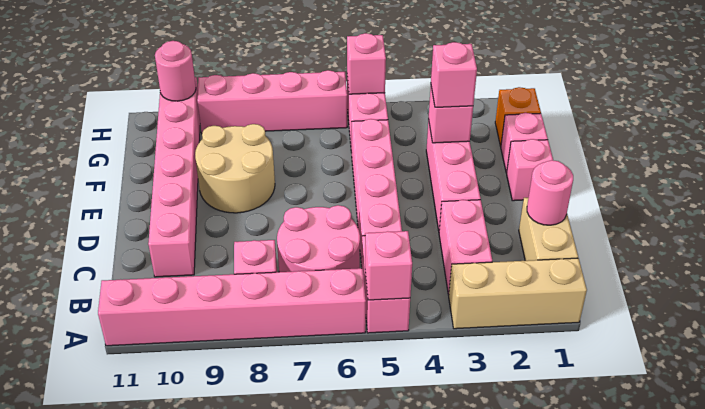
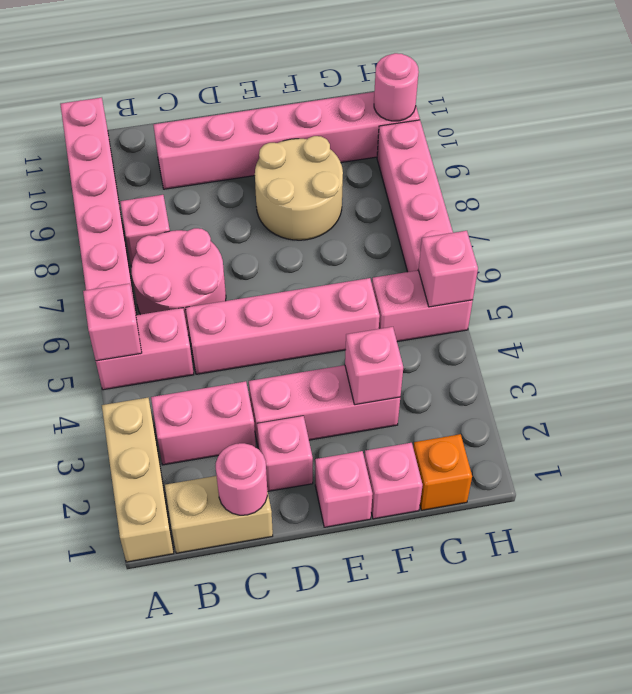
pink 1x1 brick [431,42,477,107] -> pink 1x1 brick moved to [257,416,313,491]

